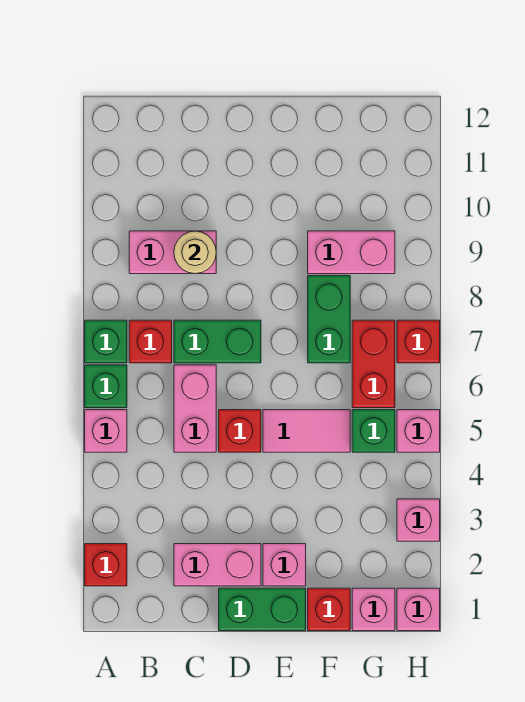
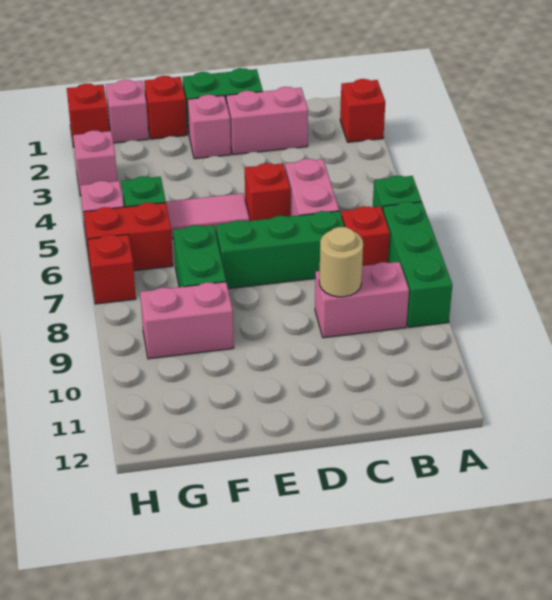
pink 1x1 brick [85,410,127,452] -> none
green 1x1 brick [85,320,127,363] -> green 1x3 brick [383,202,452,327]
green 1x2 brick [174,320,261,363] -> green 1x3 brick [216,211,344,289]
red 1x2 brick [352,320,395,408] -> red 1x2 brick turned to [84,203,173,271]
pink 1x1 brick [397,588,440,631] -> red 1x1 brick [67,84,109,147]

